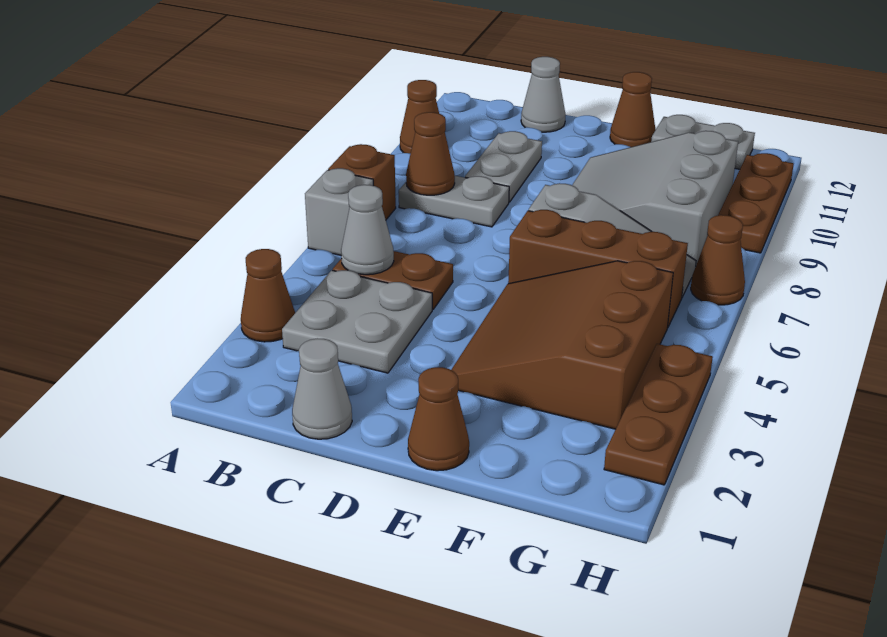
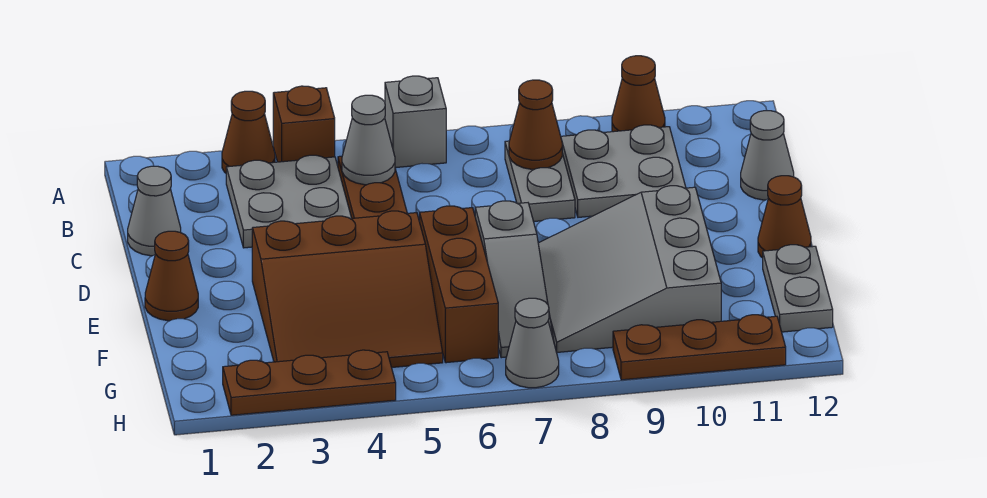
brown 1x1 brick [328,144,396,220] -> brown 1x1 brick moved to [273,86,335,162]
grey 1x2 plate [465,131,542,202] -> grey 2x2 plate [561,125,686,217]
brown 3x3 slope [451,261,673,429] -> brown 3x3 slope turned to [252,211,443,367]
grey 3x3 slope [572,131,738,264] -> grey 3x3 slope turned to [538,186,721,352]
brown 1x1 cone [691,215,745,305] -> grey 1x1 cone [506,298,559,388]

